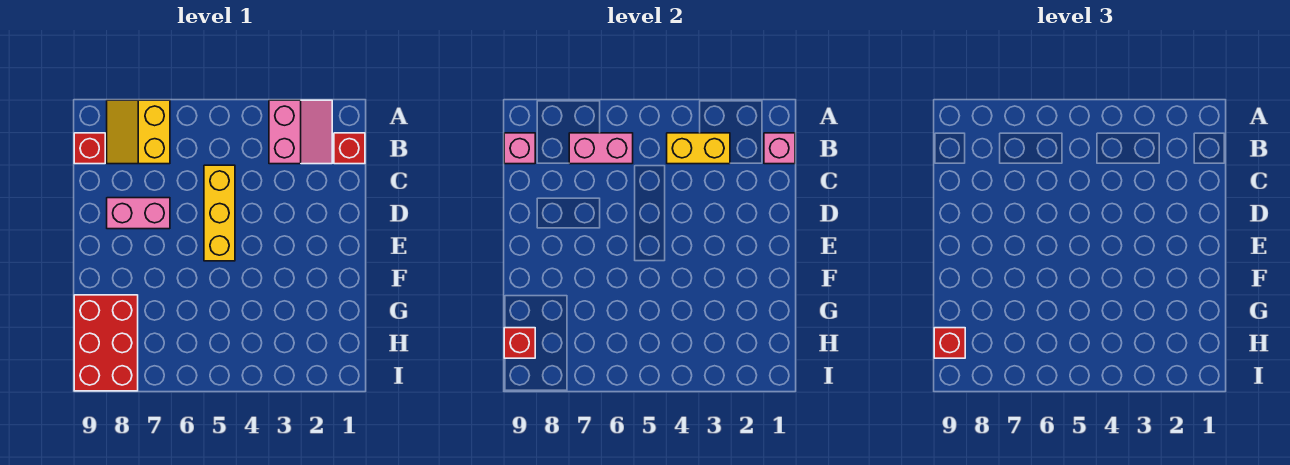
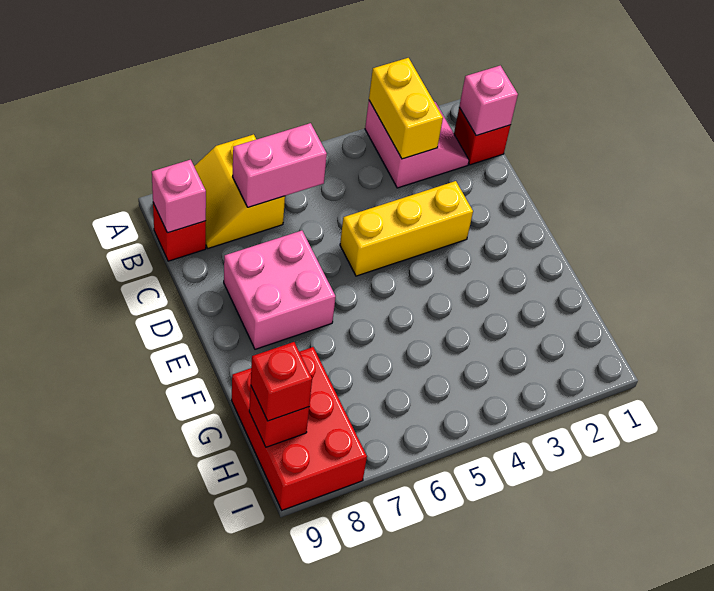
yellow 1x2 brick [667,133,730,164] -> yellow 1x2 brick turned to [369,58,443,159]
yellow 1x3 brick [204,165,235,261] -> yellow 1x3 brick turned to [340,181,473,276]
pink 1x2 brick [107,198,170,229] -> pink 2x2 brick [224,231,336,349]

